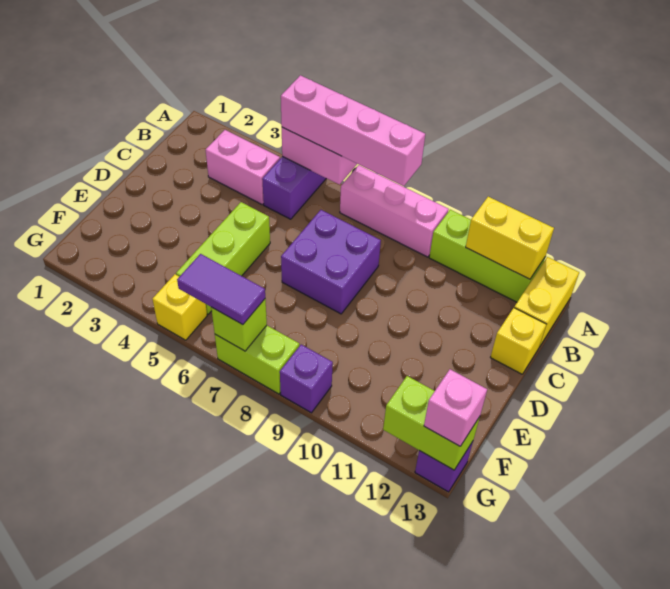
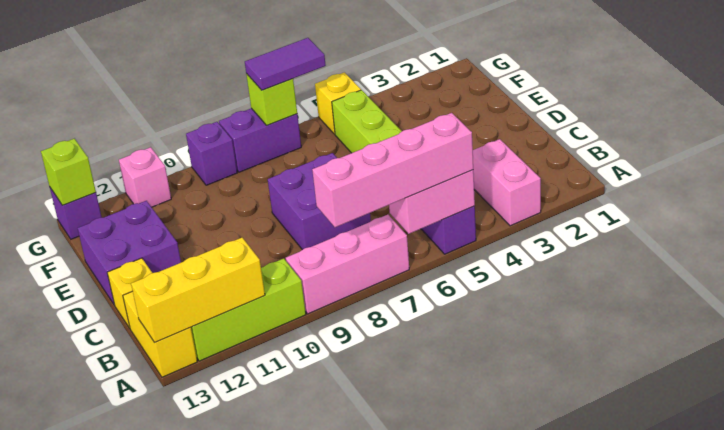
yellow 1x2 brick [466,197,554,279] -> yellow 1x3 brick [131,238,265,342]
pink 1x2 brick [206,130,280,204] -> pink 1x2 brick turned to [473,139,541,226]
none -> purple 2x2 brick [78,201,181,305]
lime 1x2 brick [215,325,299,394] -> purple 1x2 brick [219,108,301,172]
lime 1x2 brick [383,376,480,470] -> lime 1x1 brick [41,139,96,205]
pink 1x1 brick [424,369,487,446] -> pink 1x1 brick moved to [119,147,171,207]

